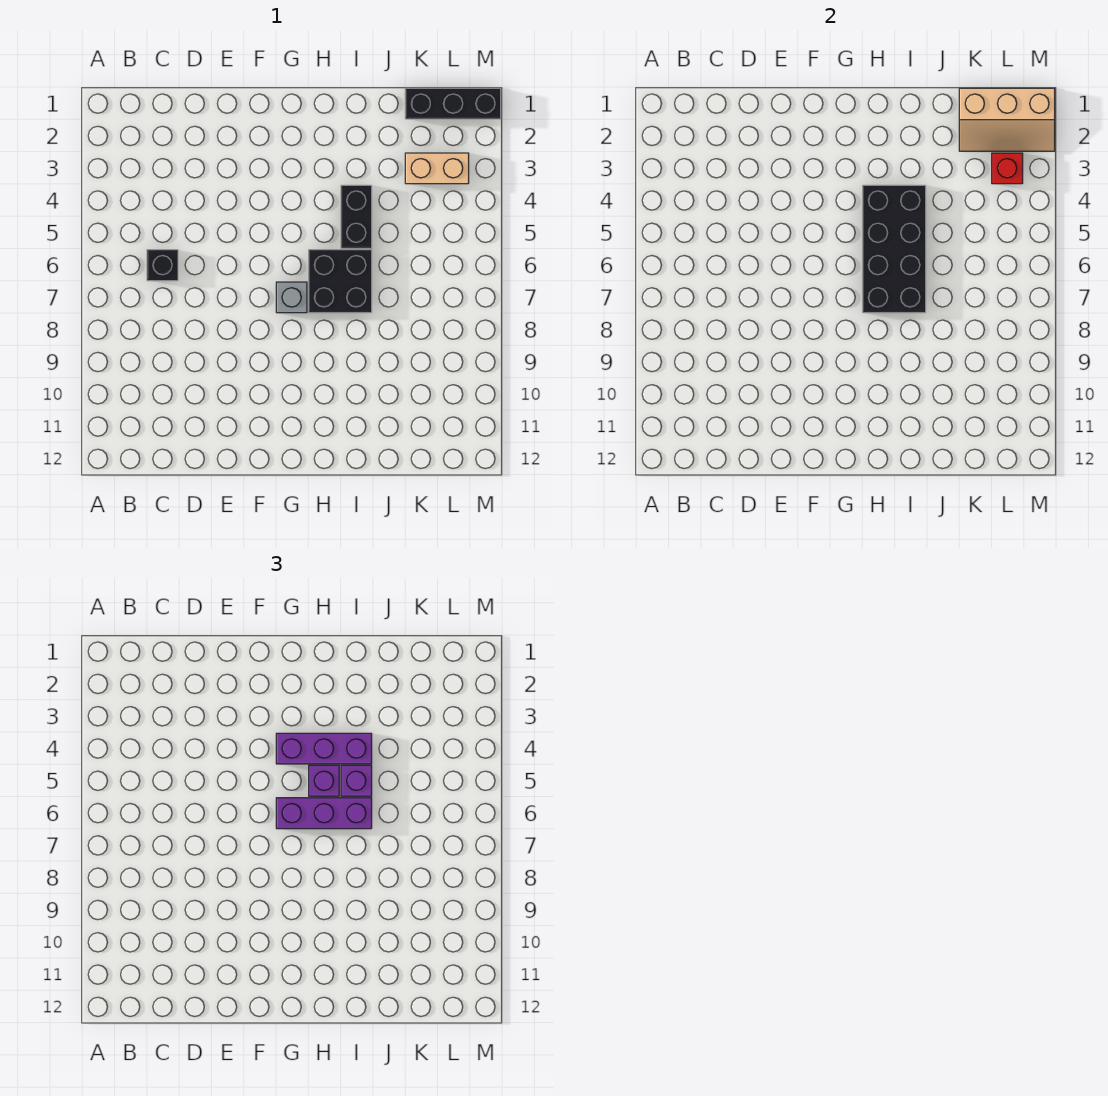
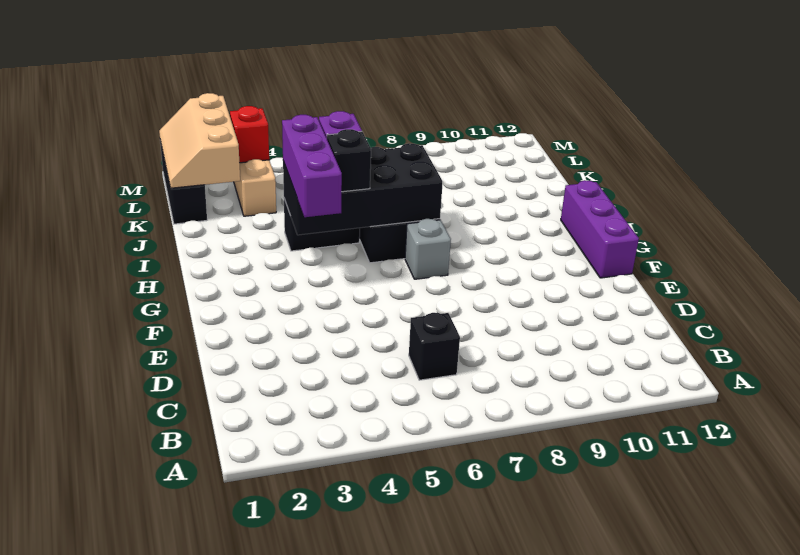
purple 1x3 brick [276,798,372,829] -> purple 1x3 brick moved to [561,180,639,278]
purple 1x1 brick [309,765,339,796] -> black 1x1 brick [327,129,371,192]
tan 2x3 slope [959,88,1055,151] -> tan 2x3 slope turned to [159,93,240,188]

